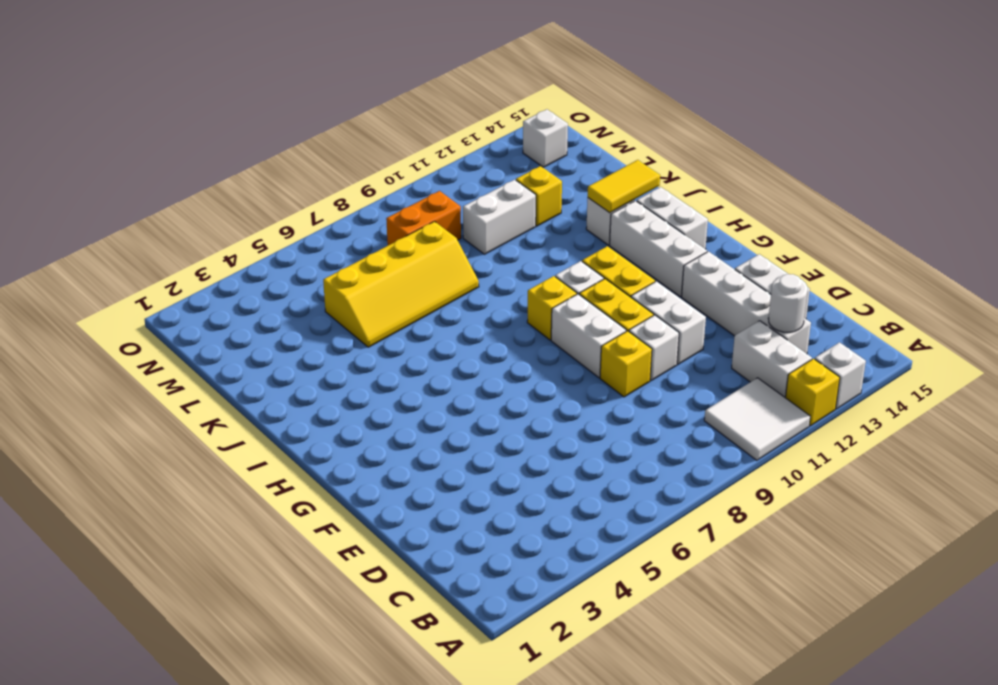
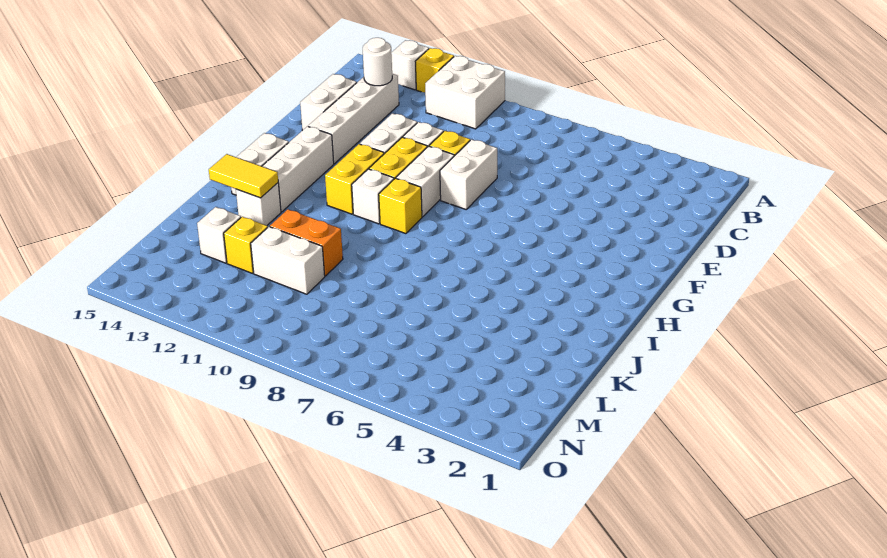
white 2x2 tile [704,378,810,460] -> white 2x2 brick [425,56,505,129]
white 1x2 brick [732,321,812,398] -> white 1x2 brick moved to [440,140,497,209]
yellow 2x4 slope [323,221,479,347] -> none
orange 1x2 brick [386,191,461,245] -> orange 1x2 brick moved to [270,209,343,276]
white 1x1 brick [523,109,568,167] -> white 1x1 brick moved to [197,207,241,263]

